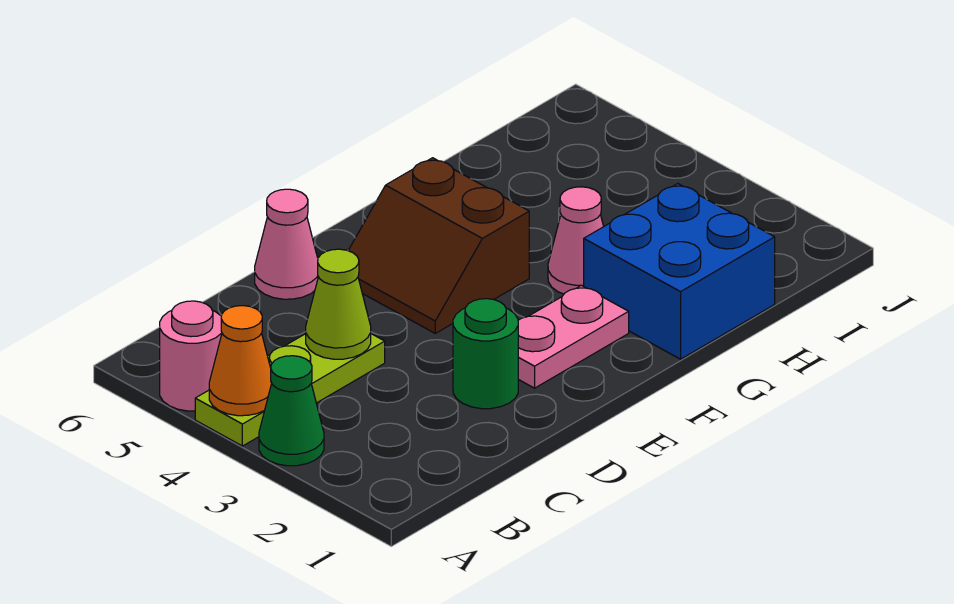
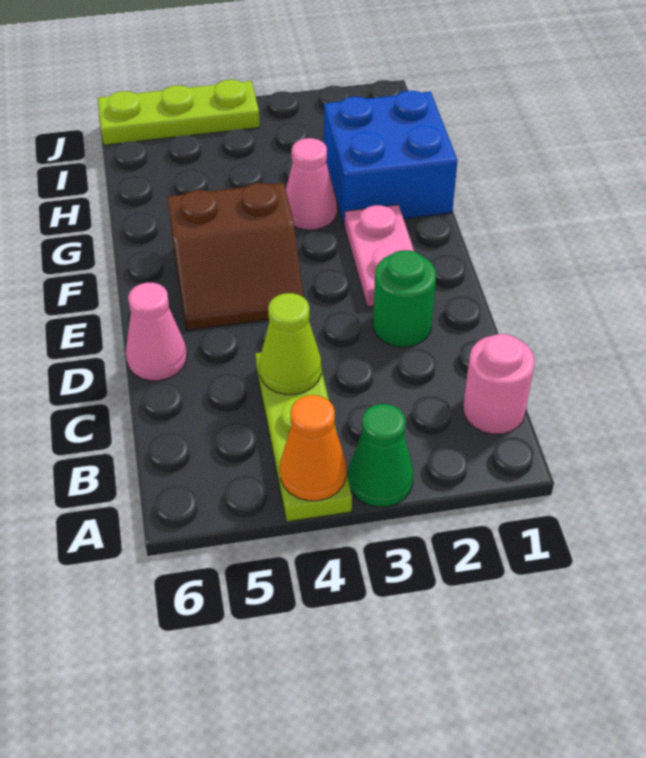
pink 1x1 round brick [160,301,222,411] -> pink 1x1 round brick moved to [463,334,535,434]
none -> lime 1x3 plate [97,80,260,145]

